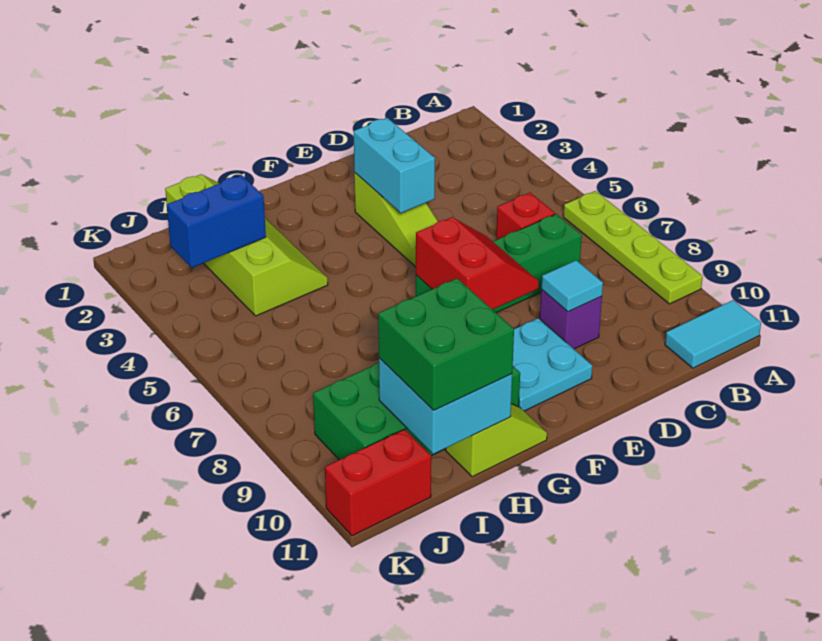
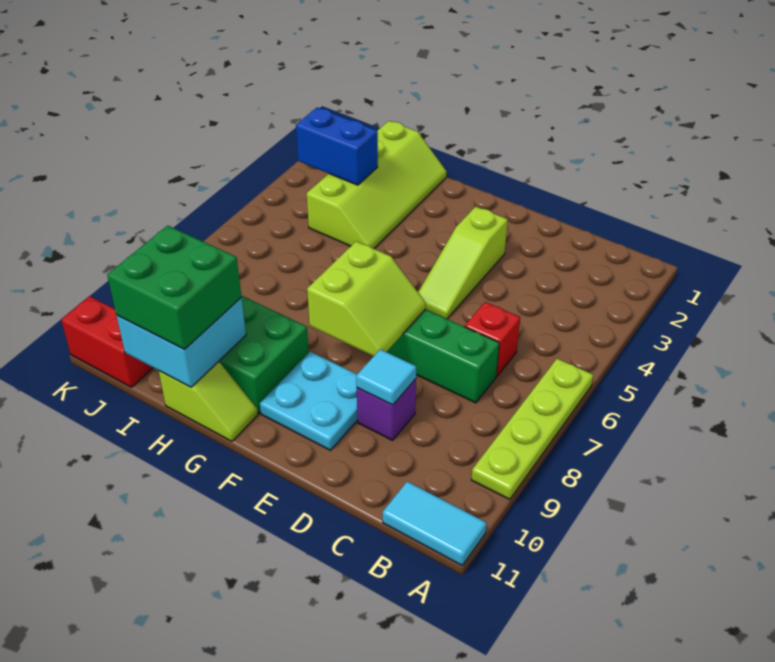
cyan 1x2 brick [354,118,435,213] -> none
red 2x2 slope [416,217,539,309] -> lime 2x2 slope [307,241,426,356]

